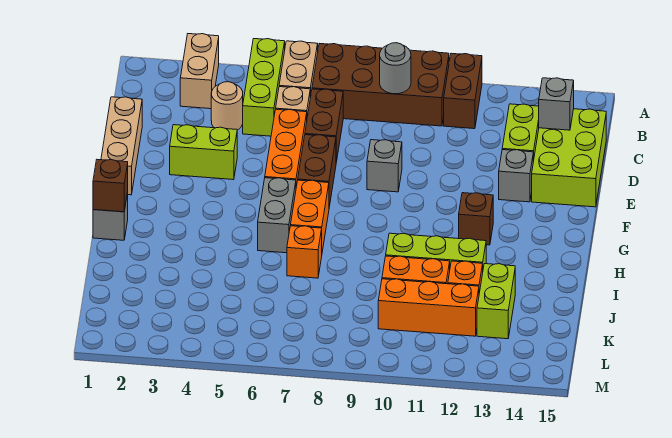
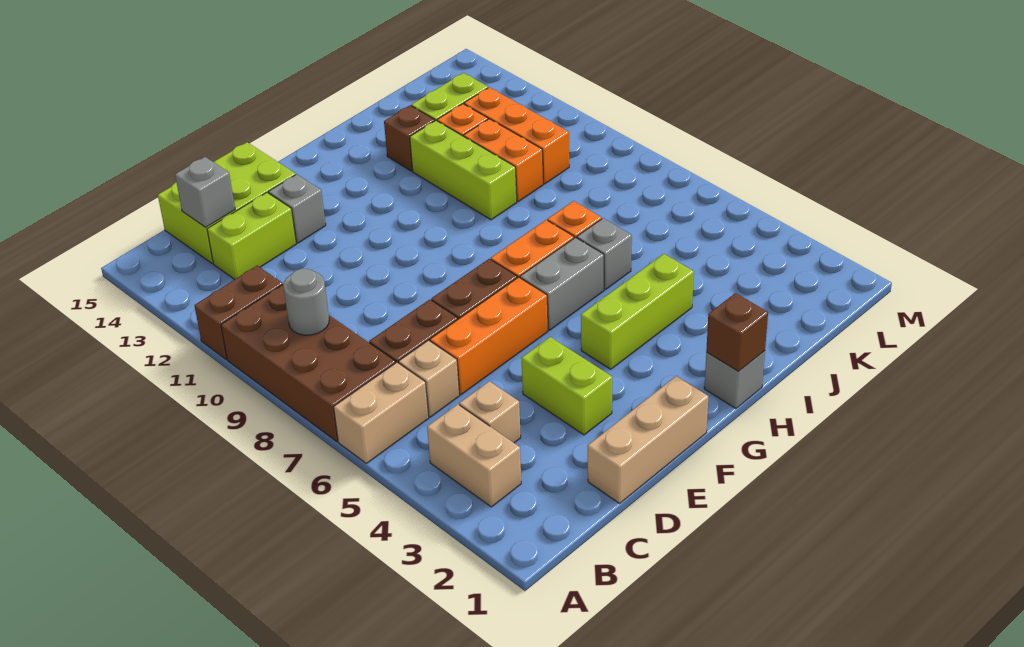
tan 1x2 brick [180,34,219,109] -> tan 1x2 brick turned to [427,404,521,507]
lime 1x3 brick [243,39,285,136] -> lime 1x3 brick moved to [581,254,694,369]
tan 1x1 round brick [211,82,243,130] -> tan 1x1 brick [459,381,521,443]
grey 1x1 brick [367,140,402,192] -> grey 1x1 brick moved to [577,218,632,289]
brown 1x1 brick [459,193,493,245] -> brown 1x1 brick moved to [384,105,435,171]

